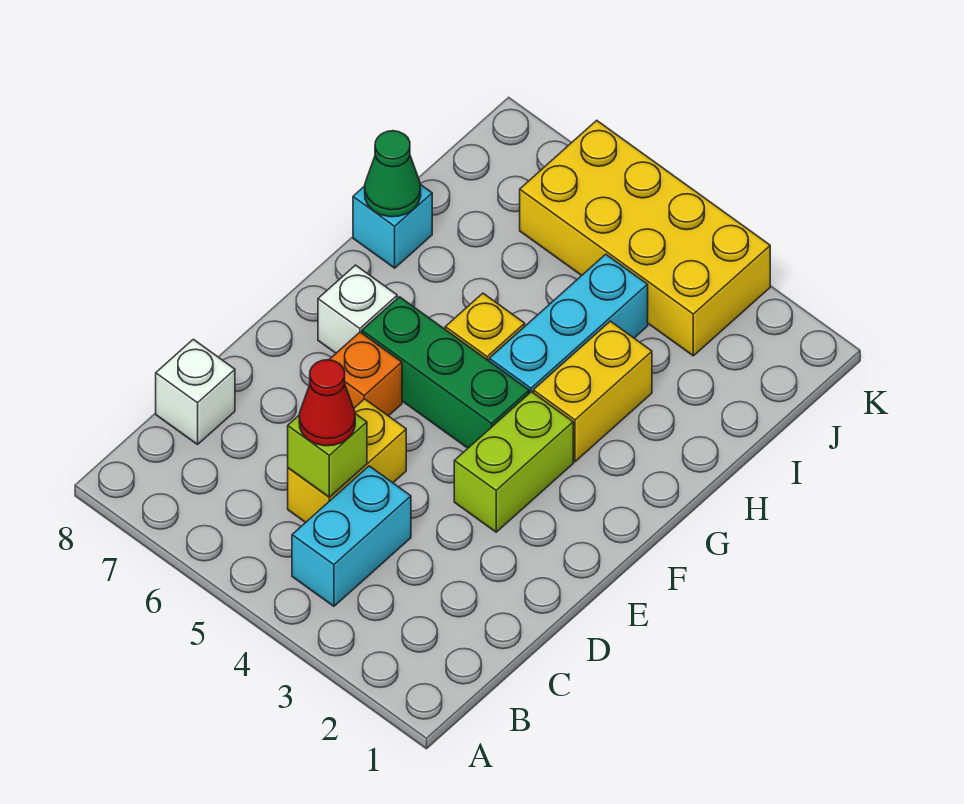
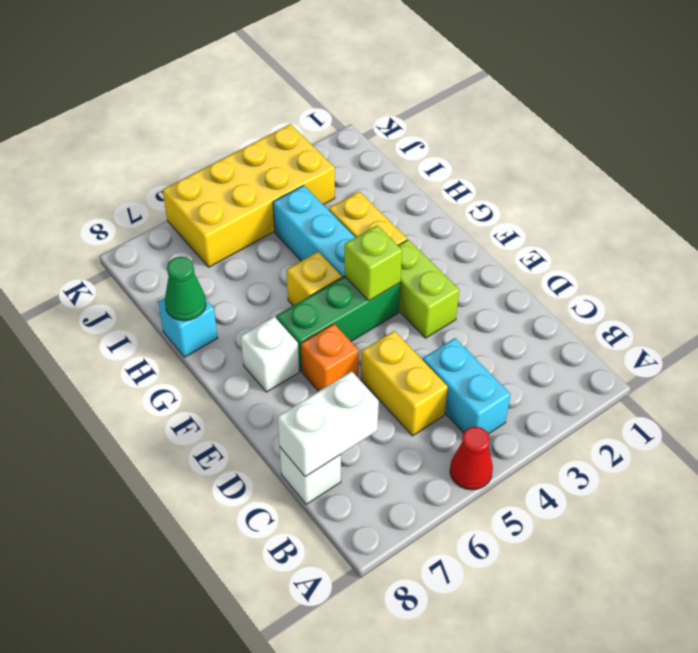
lime 1x1 brick [288,414,367,497] -> lime 1x1 brick moved to [345,225,402,301]
red 1x1 cone [299,360,355,446] -> red 1x1 cone moved to [450,427,493,490]
none -> white 1x2 brick [278,371,379,477]

